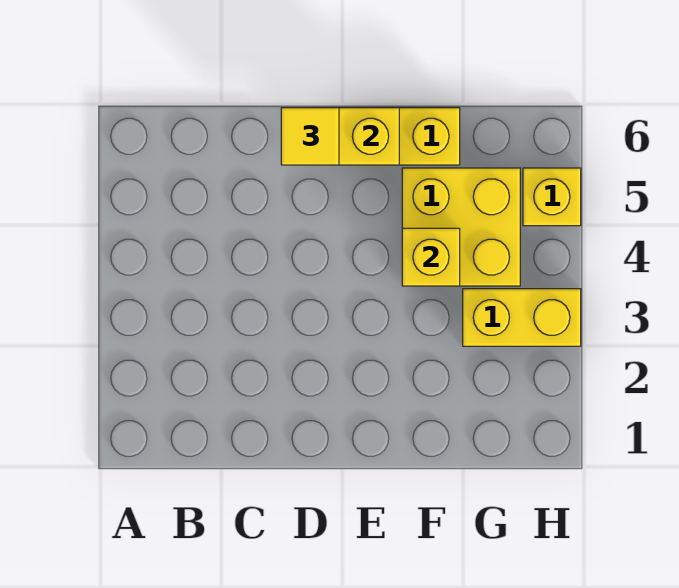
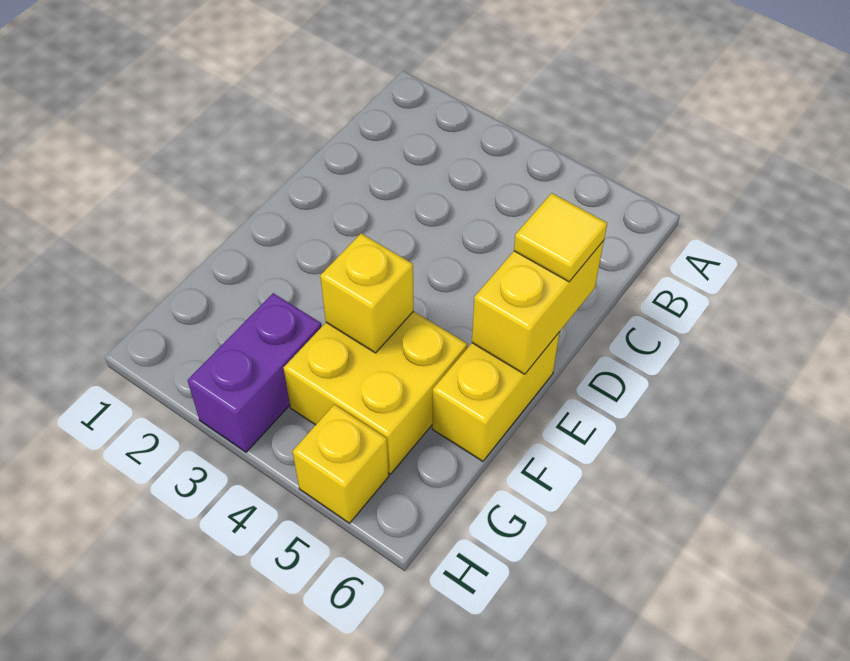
yellow 1x2 brick [463,289,581,346] -> purple 1x2 brick [188,293,322,452]

